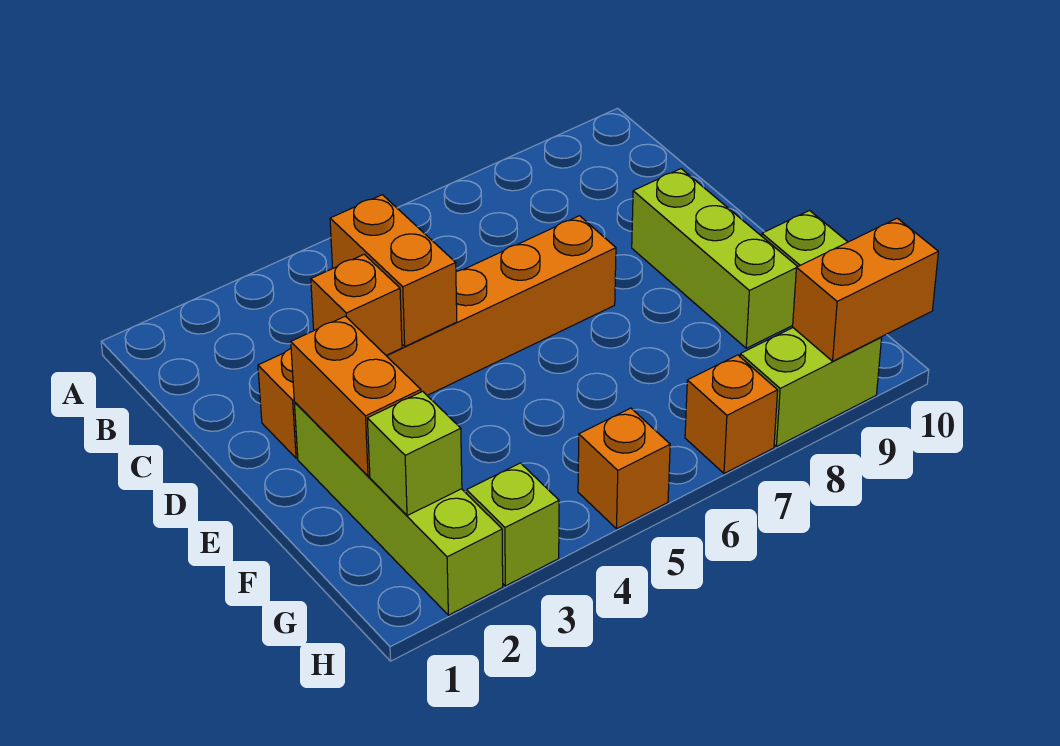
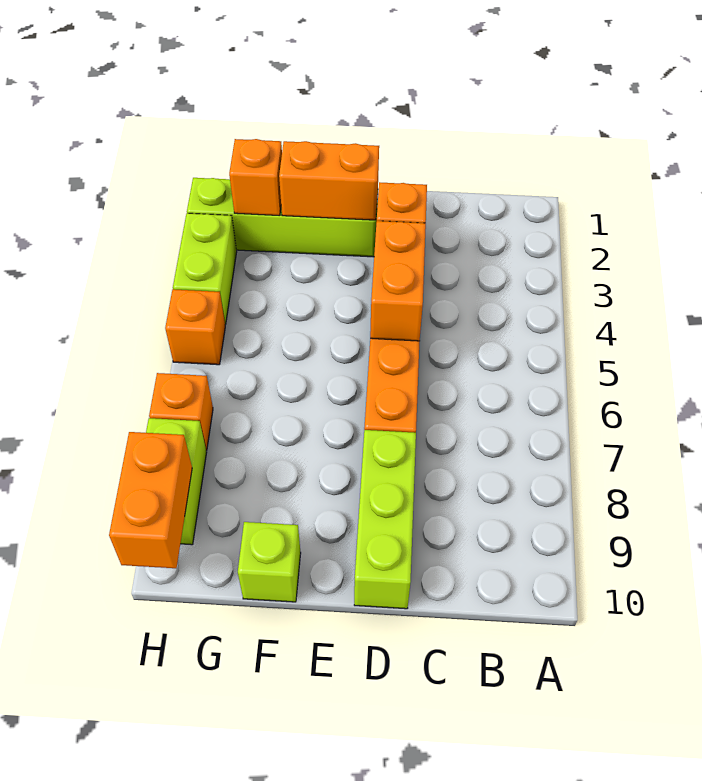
orange 1x2 brick [330,195,457,346] -> orange 1x2 brick turned to [370,221,426,341]
lime 1x3 brick [632,169,798,348] -> lime 1x3 brick turned to [354,430,416,609]
lime 1x1 brick [367,391,462,516] -> orange 1x1 brick [229,139,282,216]
lime 1x1 brick [467,463,559,586] -> lime 1x2 brick [173,213,237,324]

